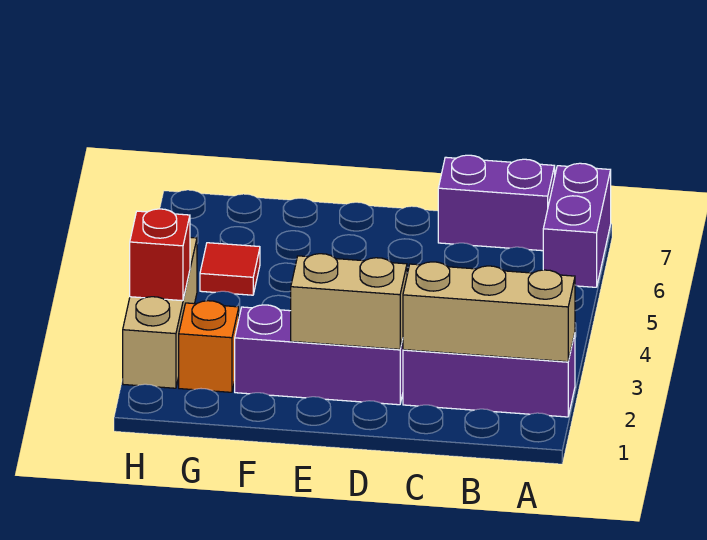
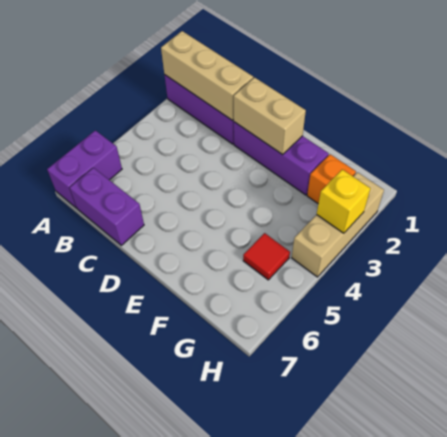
red 1x1 brick [130,209,190,301] -> yellow 1x1 brick [317,169,371,233]

